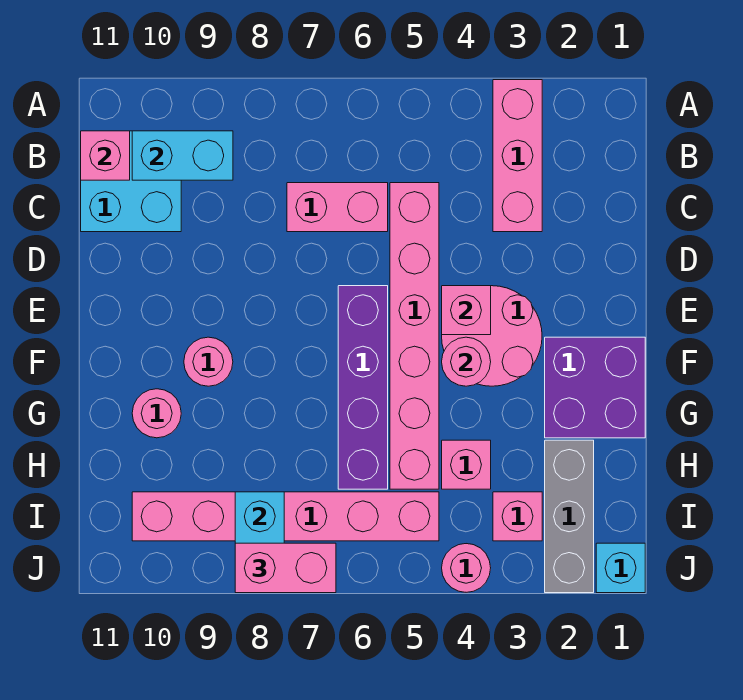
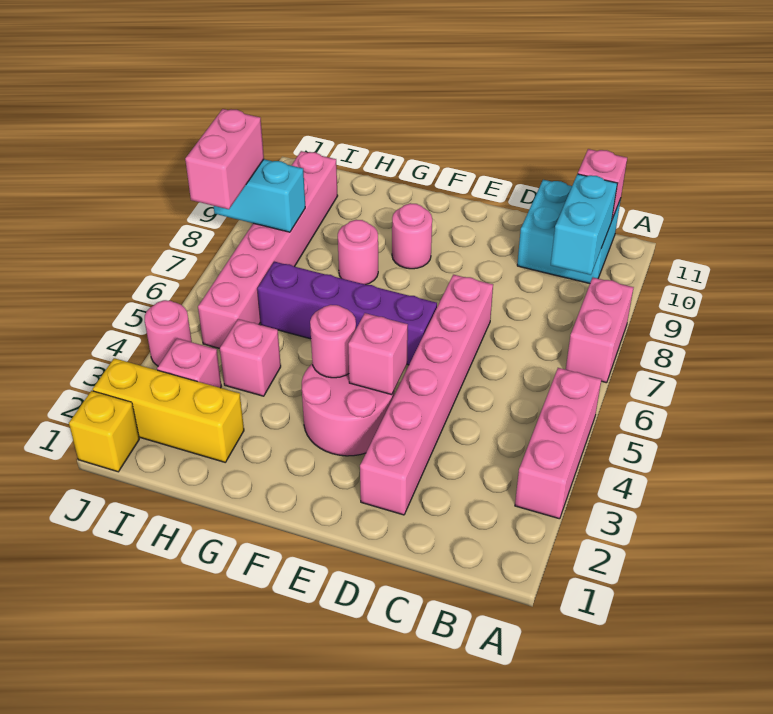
pink 1x3 brick [493,80,542,232] -> pink 1x3 brick turned to [515,368,601,519]
pink 1x6 brick [390,183,439,489] -> pink 1x6 brick turned to [360,275,493,515]
pink 1x2 brick [287,183,388,232] -> pink 1x2 brick moved to [566,278,634,383]
purple 2x2 brick [545,337,645,438] -> none
pink 1x1 round brick [132,389,181,438] -> pink 1x1 round brick moved to [338,220,378,285]
grey 1x3 brick [545,440,594,593] -> yellow 1x3 brick [93,358,244,462]
cyan 1x1 brick [596,543,645,593] -> yellow 1x1 brick [69,391,139,472]

